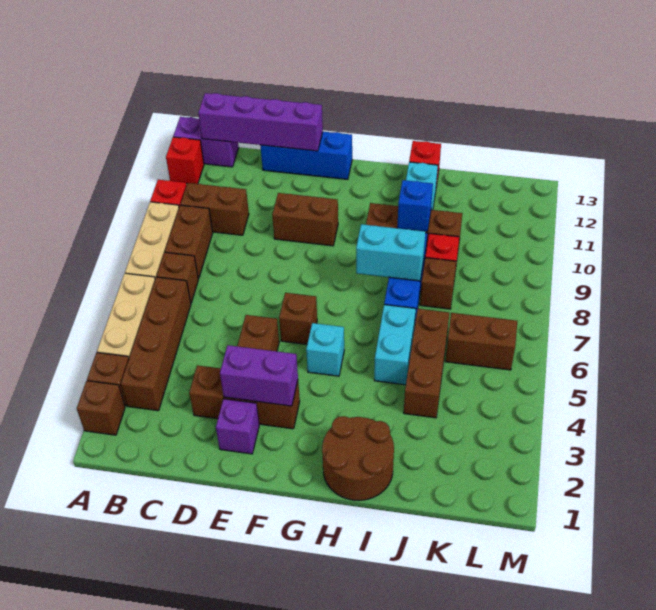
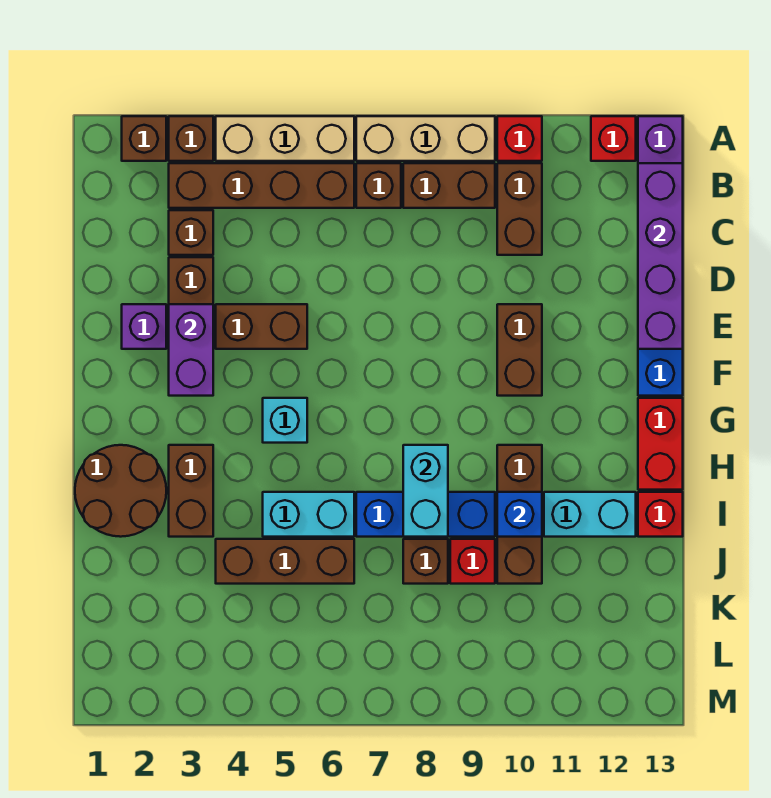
brown 1x1 brick [279,293,317,344] -> brown 1x1 brick moved to [169,210,213,255]
none -> red 1x2 brick [638,398,683,490]
brown 1x2 brick [445,313,517,370] -> brown 1x2 brick moved to [169,445,213,537]

